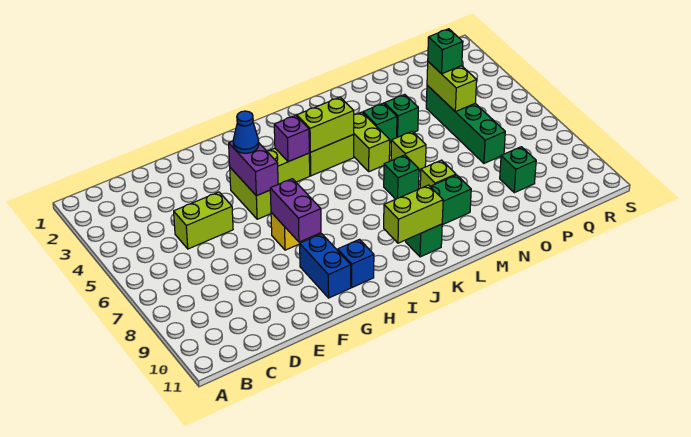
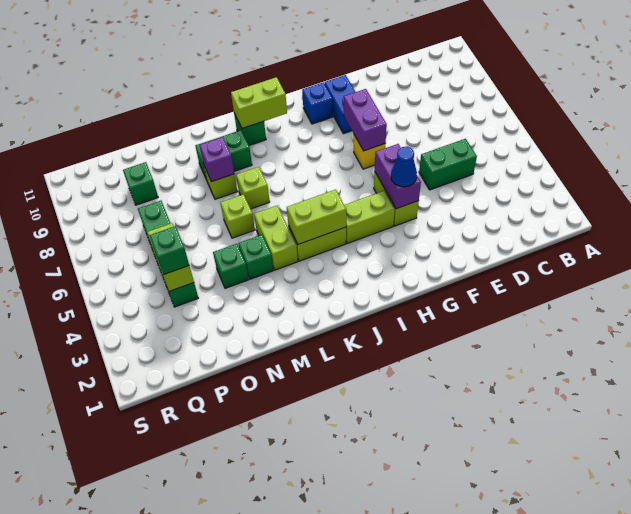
lime 1x2 brick [174,192,233,249] -> green 1x2 brick [419,139,477,190]
purple 1x1 brick [274,115,309,162] -> purple 1x1 brick moved to [199,137,234,182]
green 1x1 brick [384,155,419,199] -> lime 1x1 brick [236,167,270,209]

